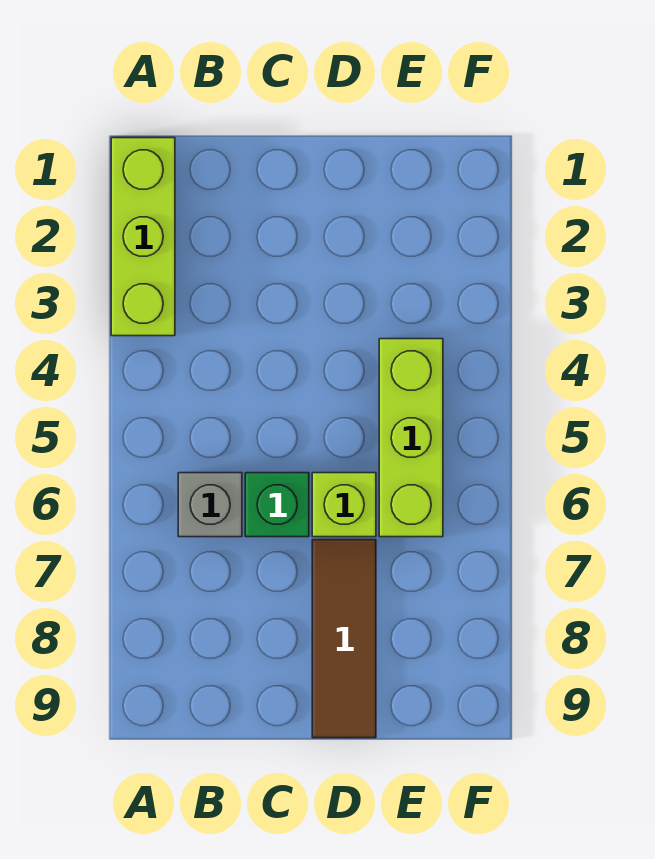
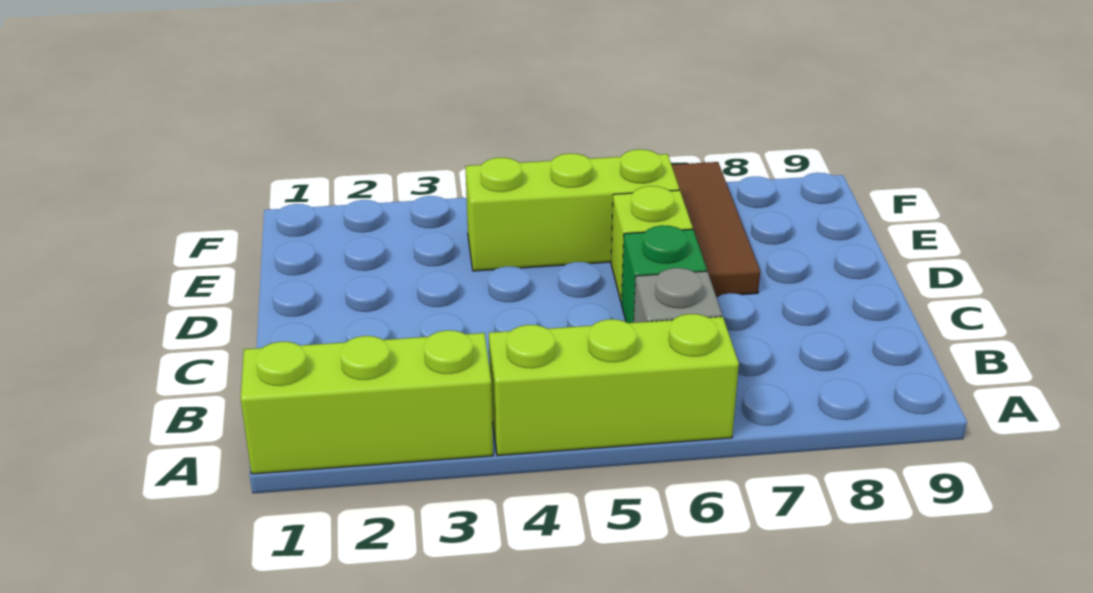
none -> lime 1x3 brick [489,314,739,456]
brown 1x3 tile [312,540,376,738] -> brown 1x3 tile turned to [672,162,760,296]

